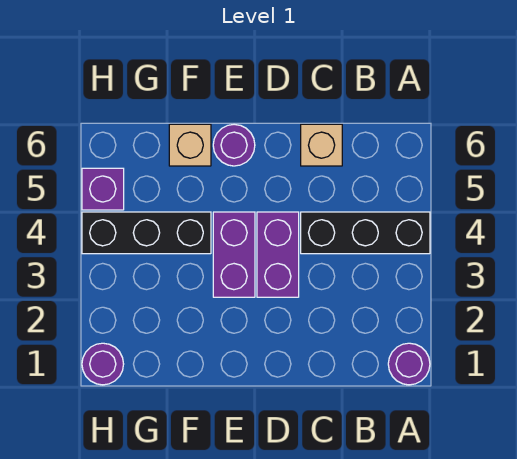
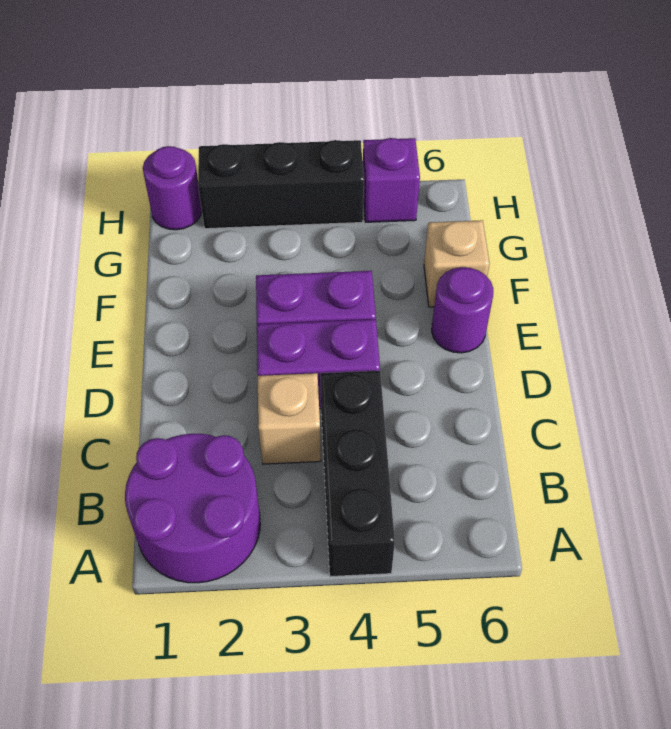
purple 1x1 round brick [388,343,430,385] -> purple 2x2 round brick [125,434,260,583]
tan 1x1 brick [301,124,342,166] -> tan 1x1 brick moved to [258,373,321,464]
black 1x3 brick [82,212,211,254] -> black 1x3 brick turned to [198,140,364,229]

